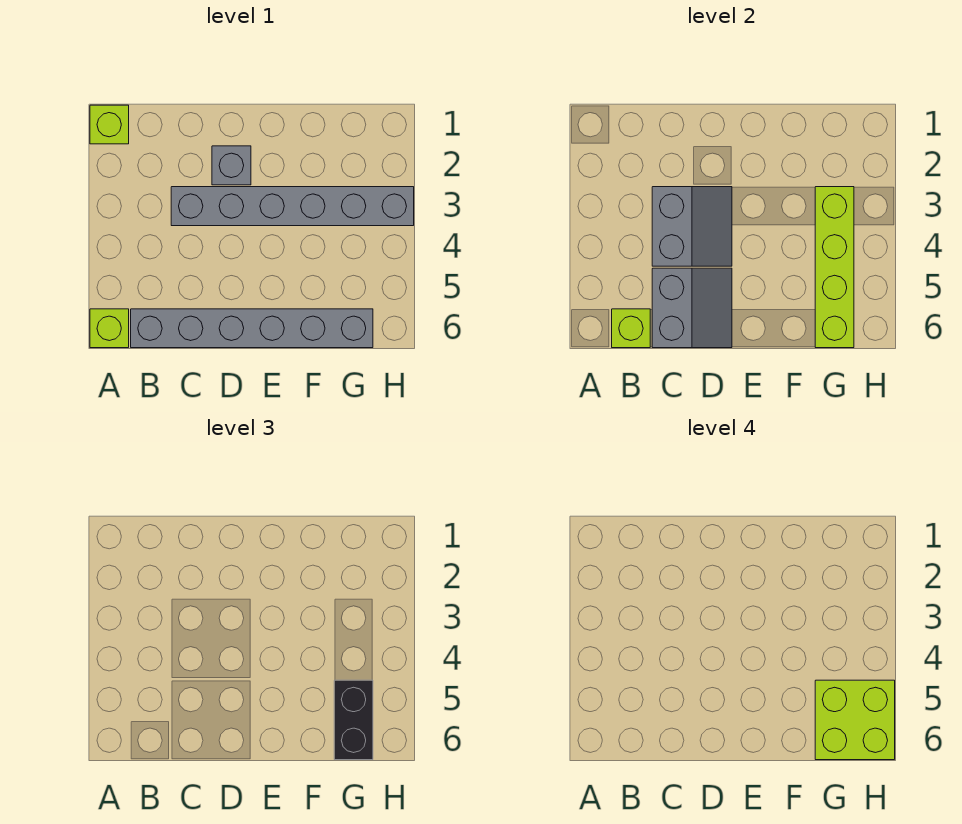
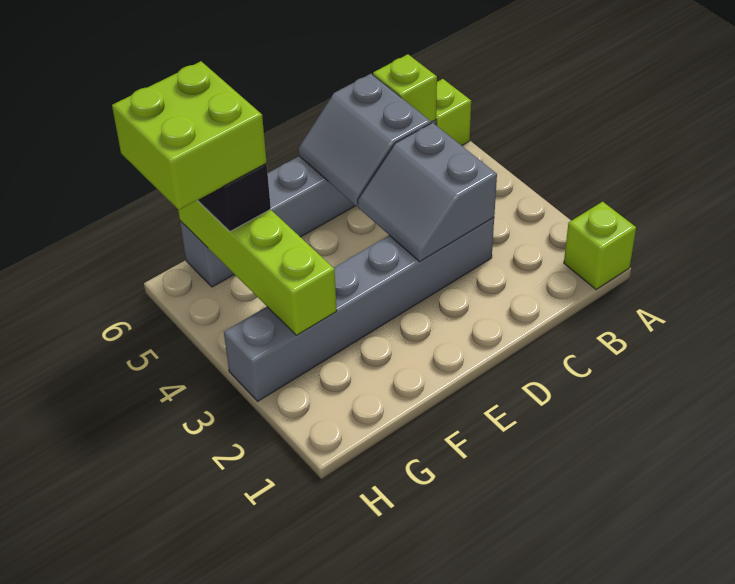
grey 1x1 brick [212,146,251,185] -> none

